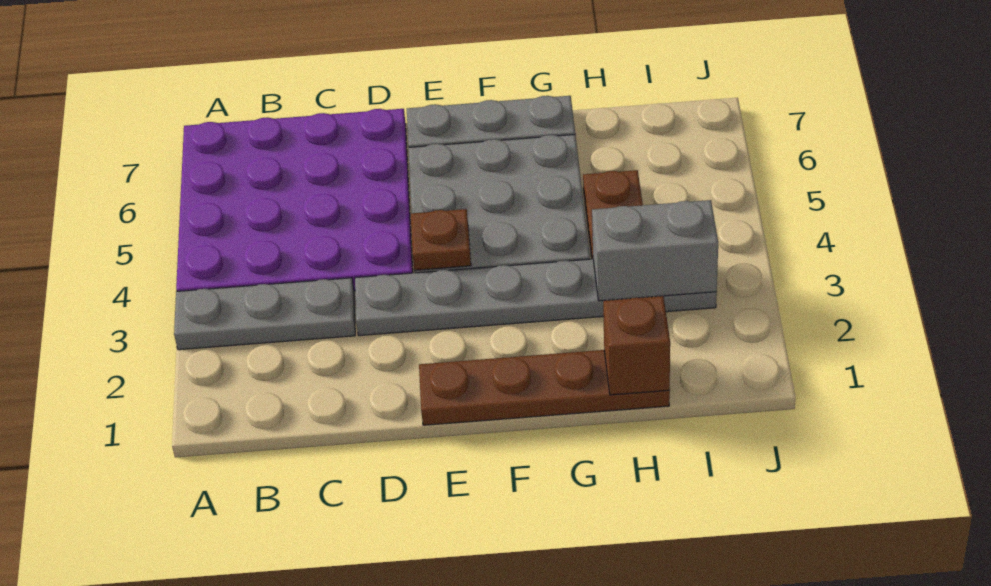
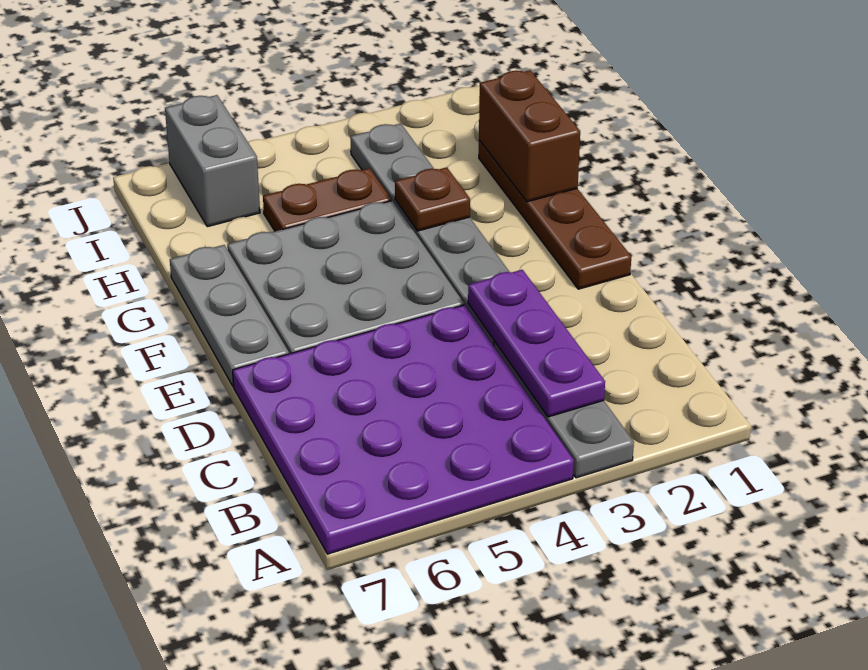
none -> purple 1x3 plate [468,270,605,417]
brown 1x1 plate [411,209,471,270] -> brown 1x1 plate moved to [395,167,470,231]
brown 1x1 brick [603,296,670,395] -> brown 1x2 brick [479,70,580,202]
grey 1x2 brick [592,200,718,301] -> grey 1x2 brick moved to [165,95,260,227]

